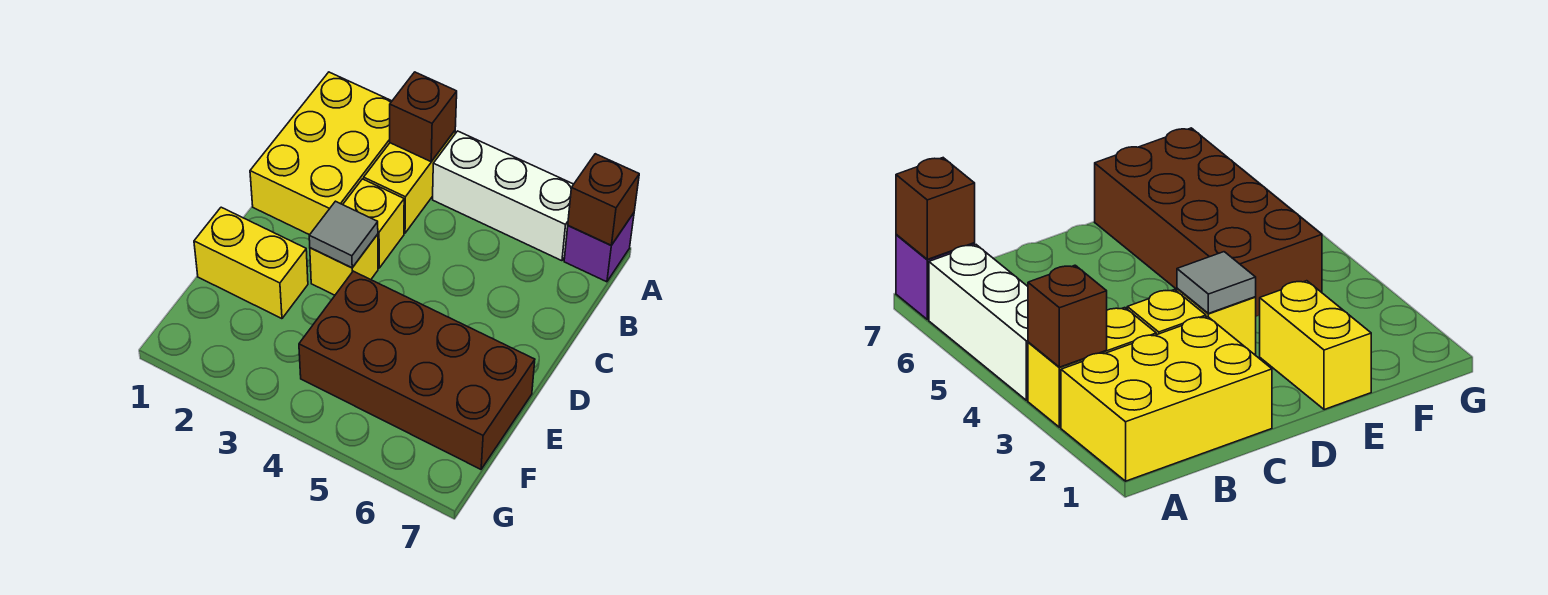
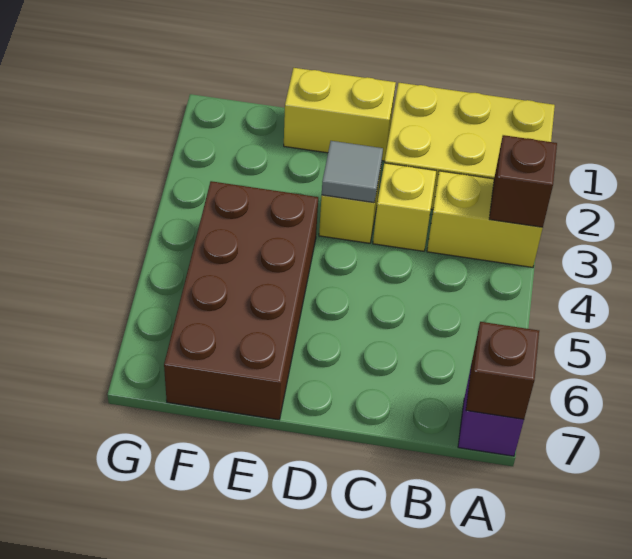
white 1x3 brick [433,131,574,261] -> none
yellow 1x2 brick [194,207,308,319] -> yellow 1x2 brick turned to [284,68,396,161]

